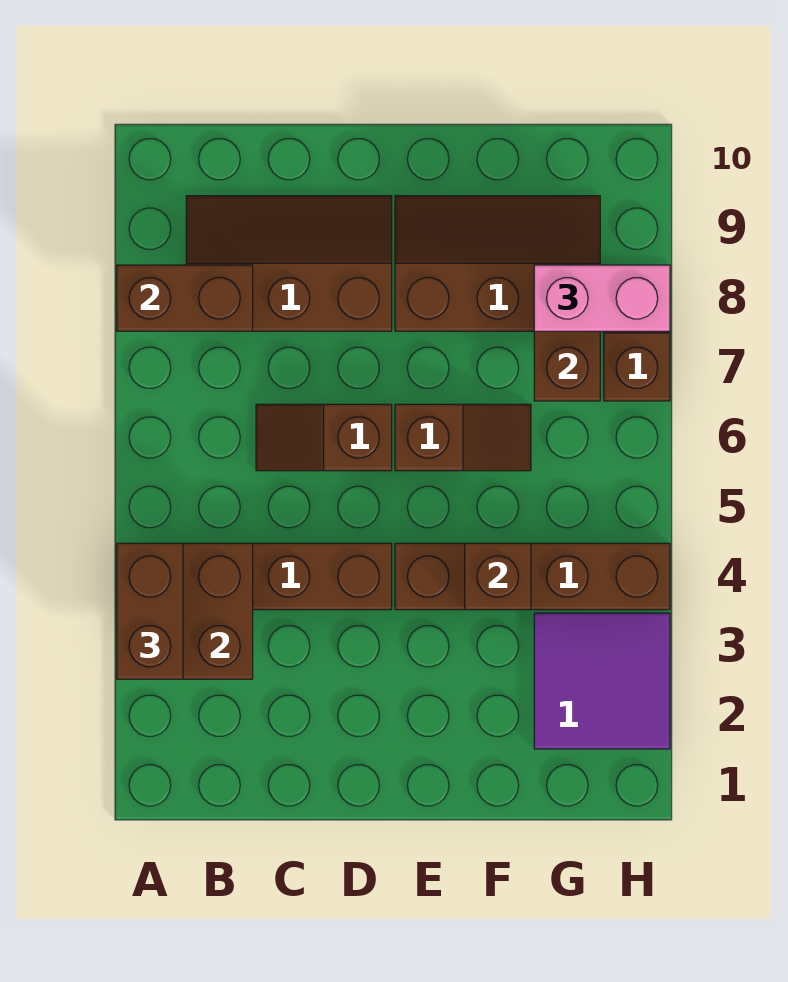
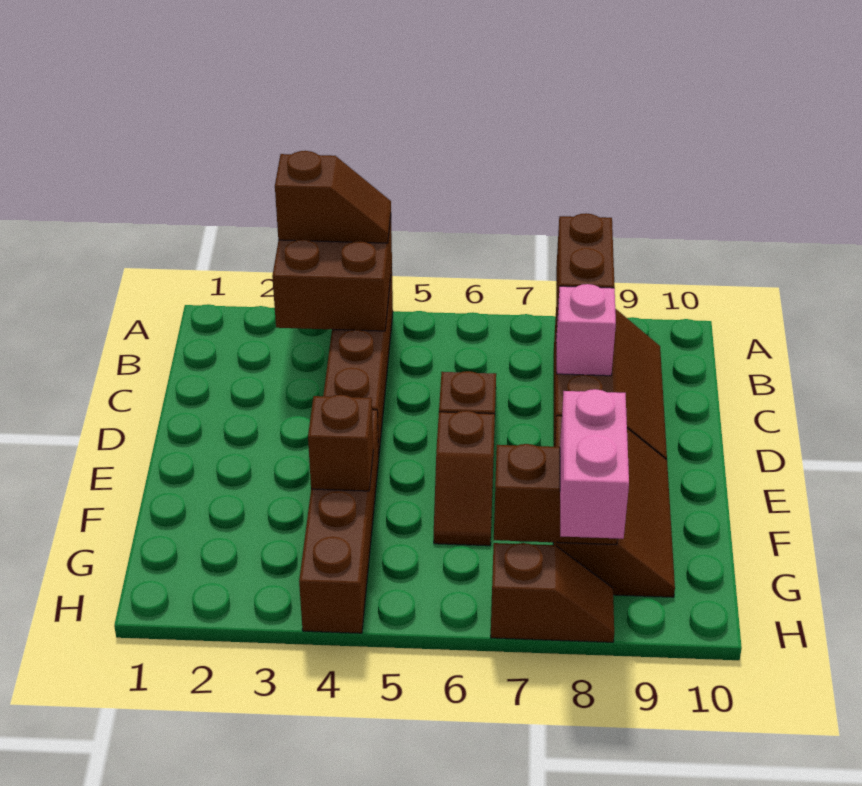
brown 1x2 brick [117,543,183,679] -> brown 1x2 slope [275,151,391,243]
none -> pink 1x1 brick [556,284,616,376]
purple 2x2 tile [534,613,670,749] -> none

